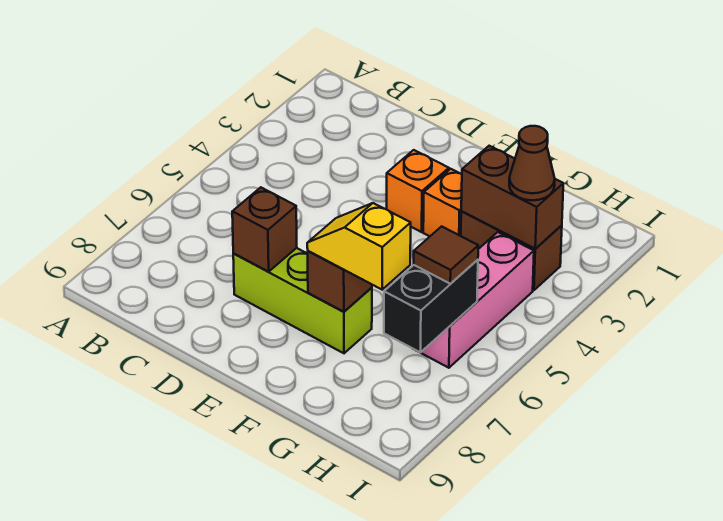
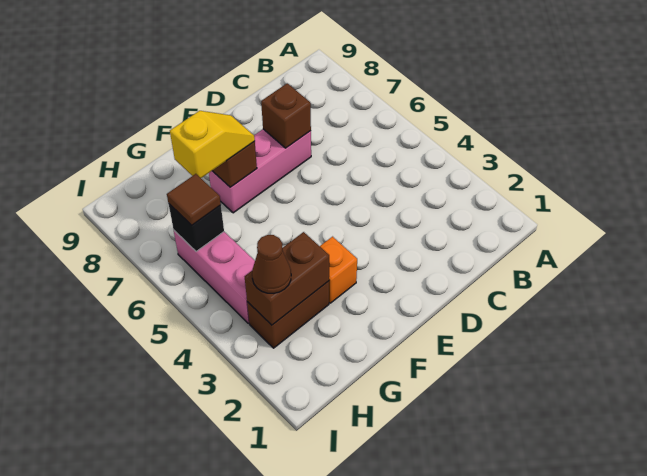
lime 1x3 brick [233,248,372,353] -> pink 1x3 brick [209,129,311,213]
orange 1x1 brick [387,150,449,232] -> none
black 1x2 brick [384,260,478,353] -> black 1x1 brick [169,204,224,251]

